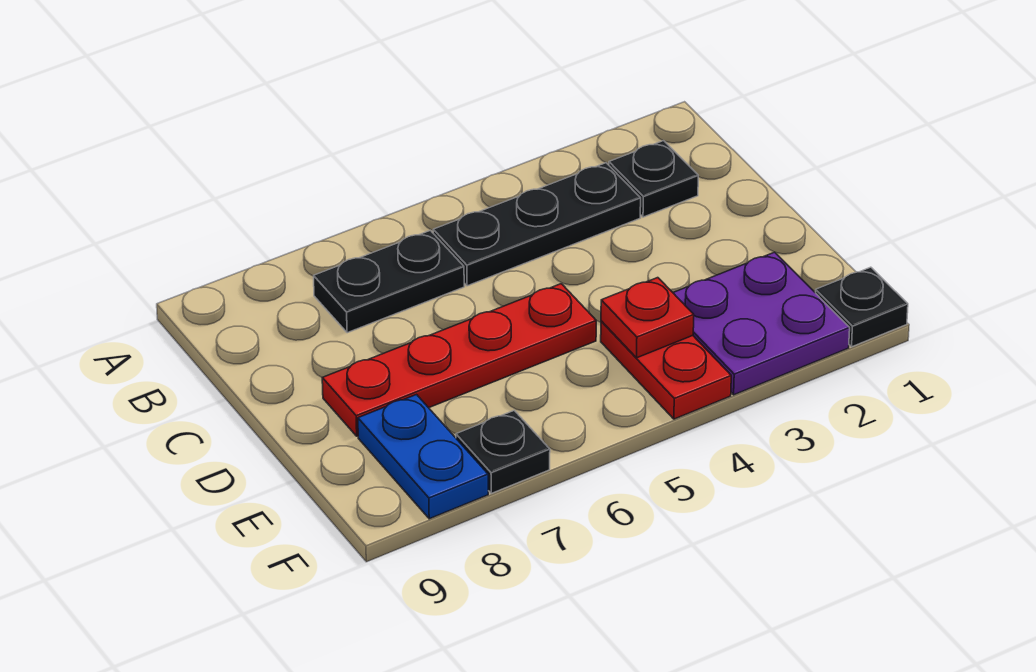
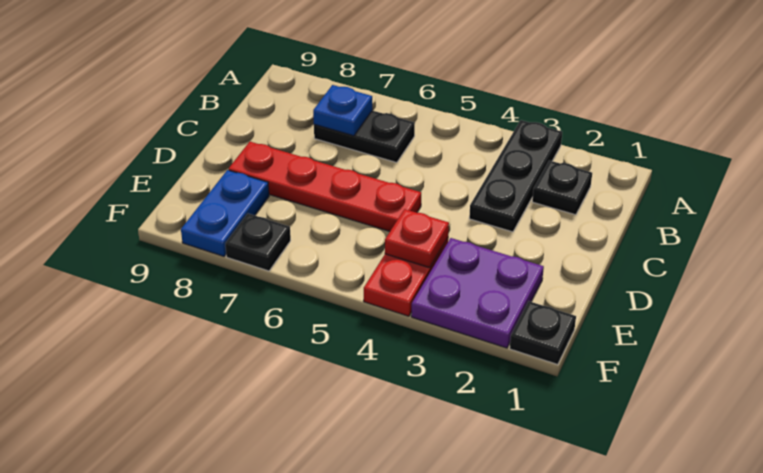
black 1x3 plate [433,163,641,286] -> black 1x3 plate turned to [469,120,562,232]
none -> blue 1x1 plate [313,85,372,136]

